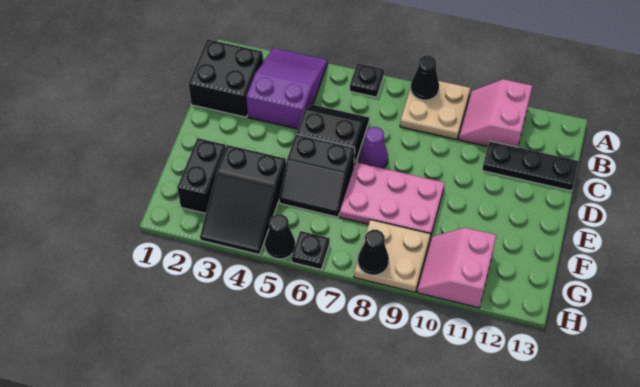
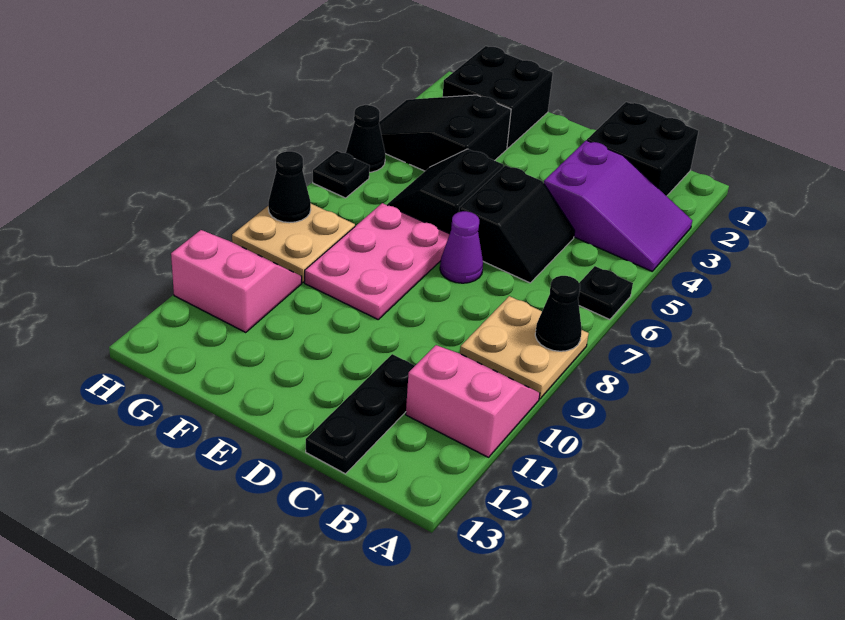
black 1x2 brick [177,138,226,213] -> black 2x2 brick [443,46,553,149]

